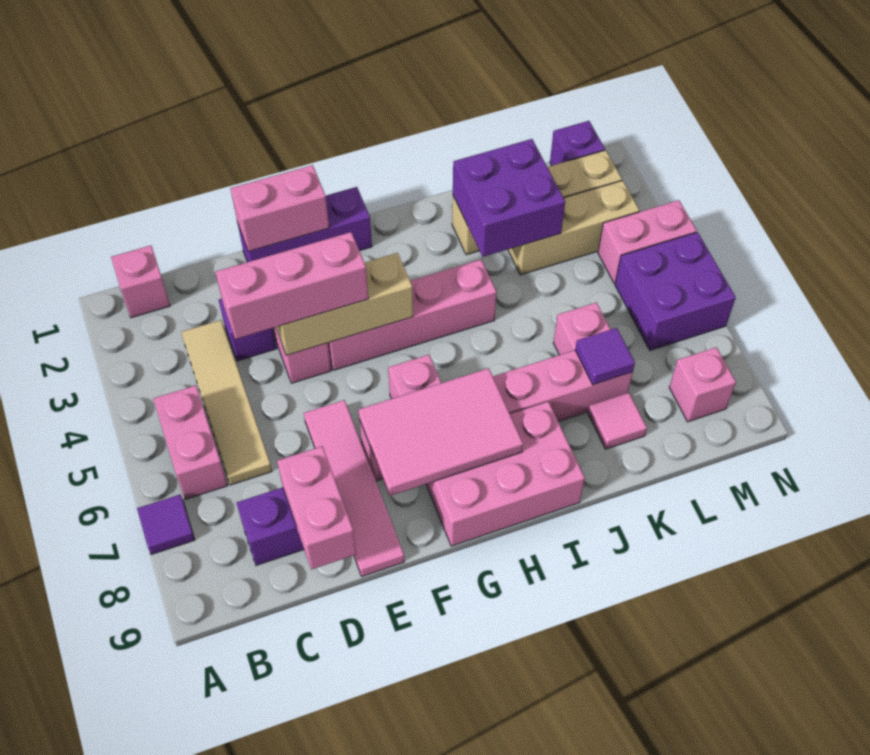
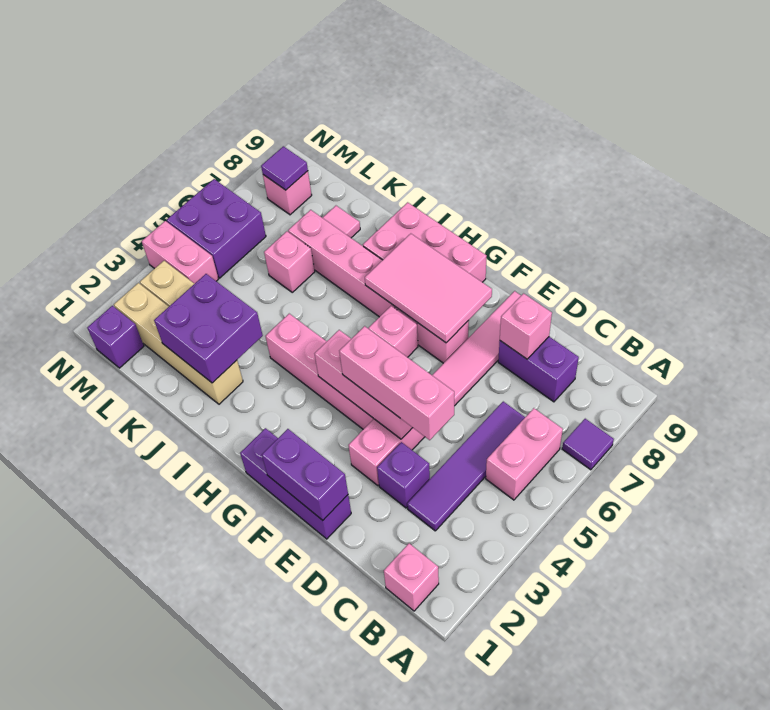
tan 1x4 tile [181,320,272,485] -> purple 1x4 tile [407,402,525,531]
pink 1x2 brick [277,446,356,570] -> pink 1x1 brick [500,293,552,359]
pink 1x2 brick [230,165,329,251] -> purple 1x2 brick [262,429,348,520]
tan 1x3 brick [276,253,413,355] -> pink 1x3 brick [315,330,412,439]
purple 1x1 tile [575,328,635,385] -> purple 1x1 tile moved to [261,146,308,190]

